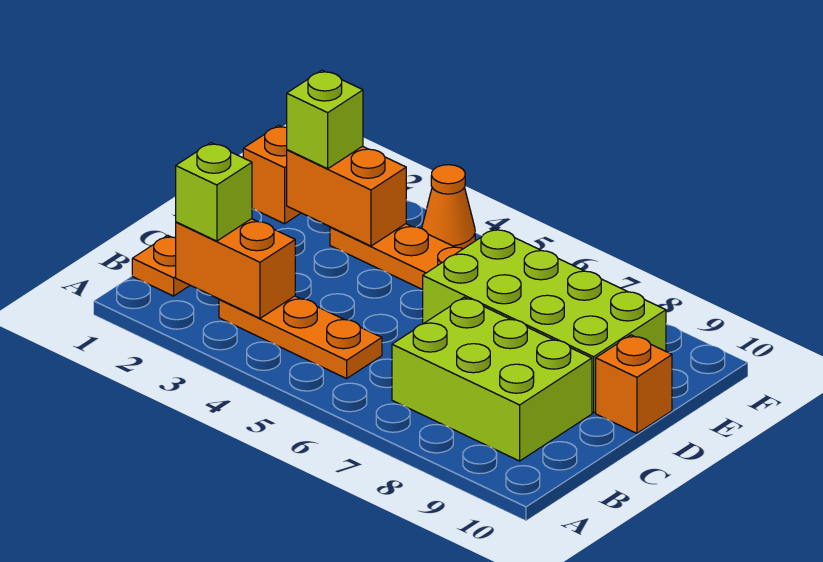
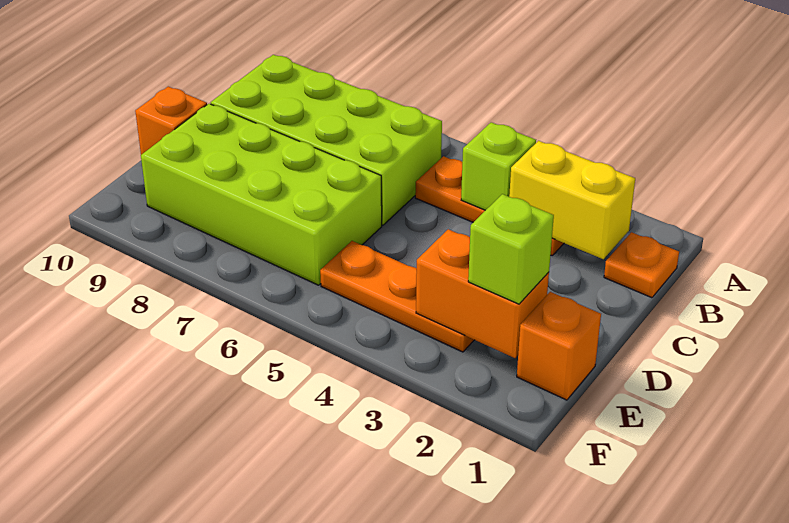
orange 1x2 brick [176,219,295,318] -> yellow 1x2 brick [509,141,635,259]
lime 1x1 brick [176,143,252,241] -> lime 1x1 brick moved to [461,122,536,210]
lime 2x3 brick [392,297,592,461] -> lime 2x4 brick [211,55,442,225]
orange 1x1 cone [422,165,475,249] -> none

